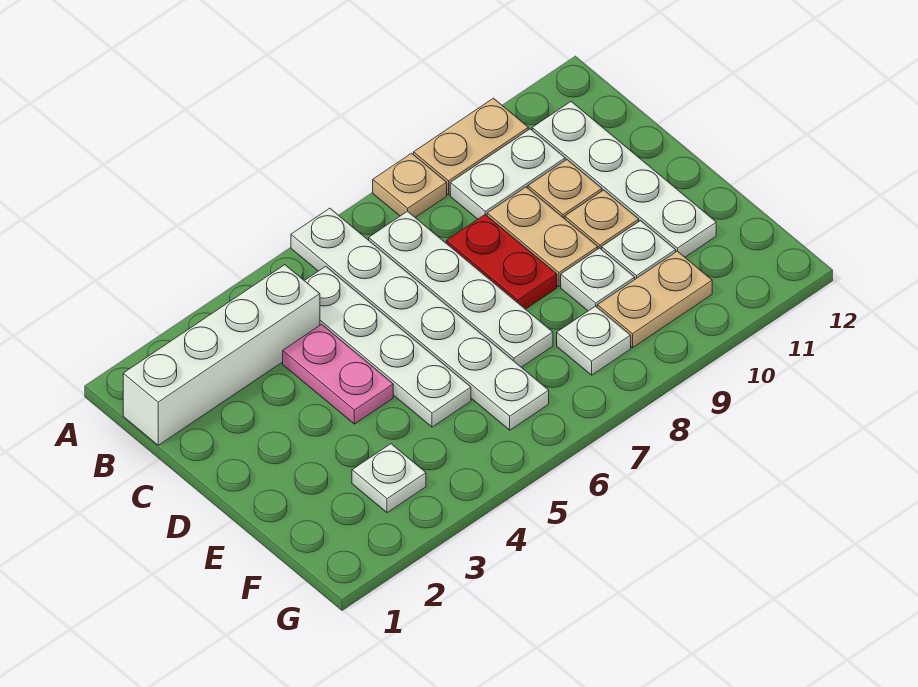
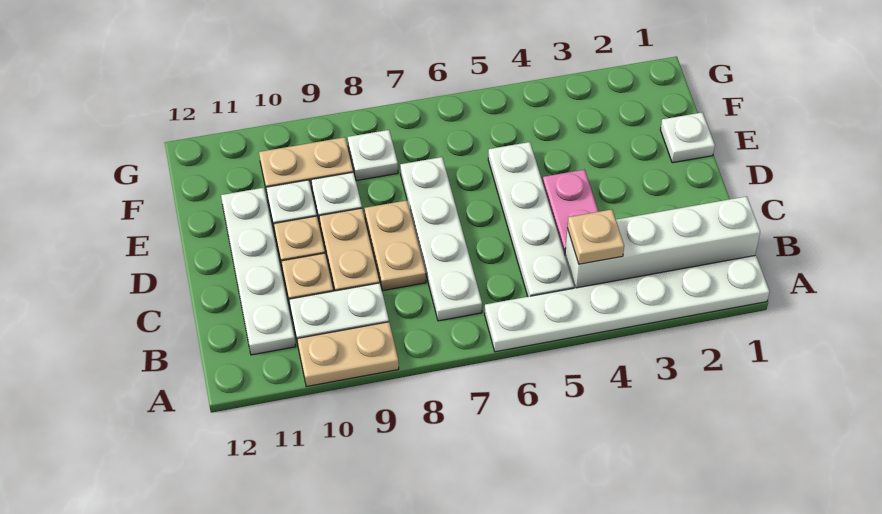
white 1x6 plate [291,208,549,430] -> white 1x6 plate turned to [485,255,770,352]
tan 1x1 plate [373,153,447,217] -> tan 1x1 plate moved to [567,210,624,264]
red 1x2 plate [446,215,557,309] -> tan 1x2 plate [365,200,426,291]
white 1x1 plate [352,444,426,513] -> white 1x1 plate moved to [660,112,715,163]

